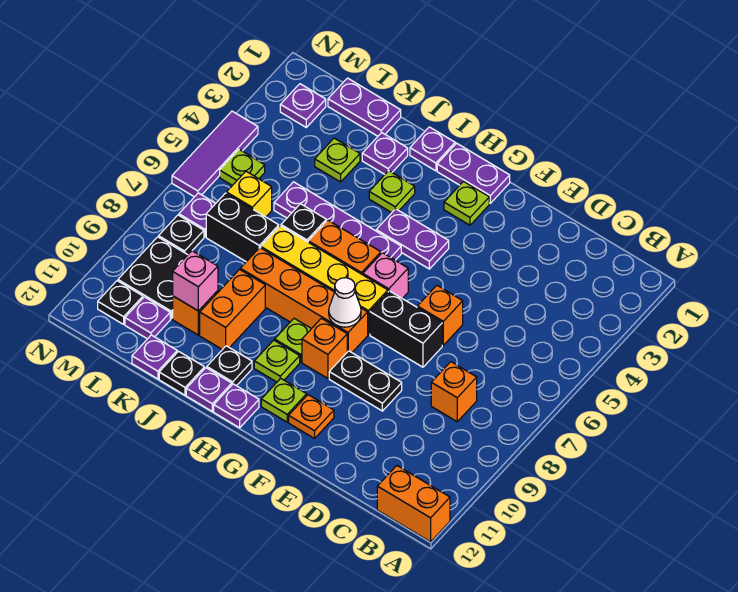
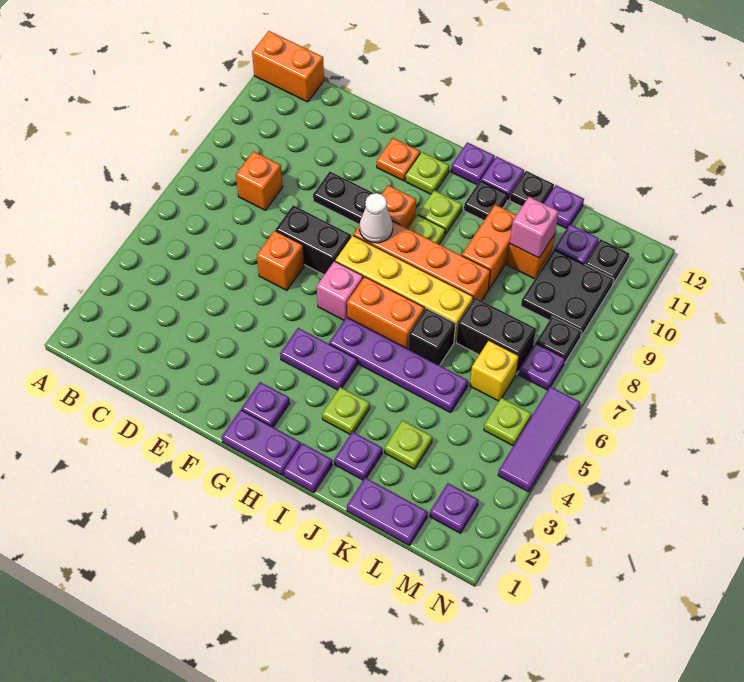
lime 1x1 plate [444,181,489,225] -> purple 1x1 plate [242,382,290,427]

